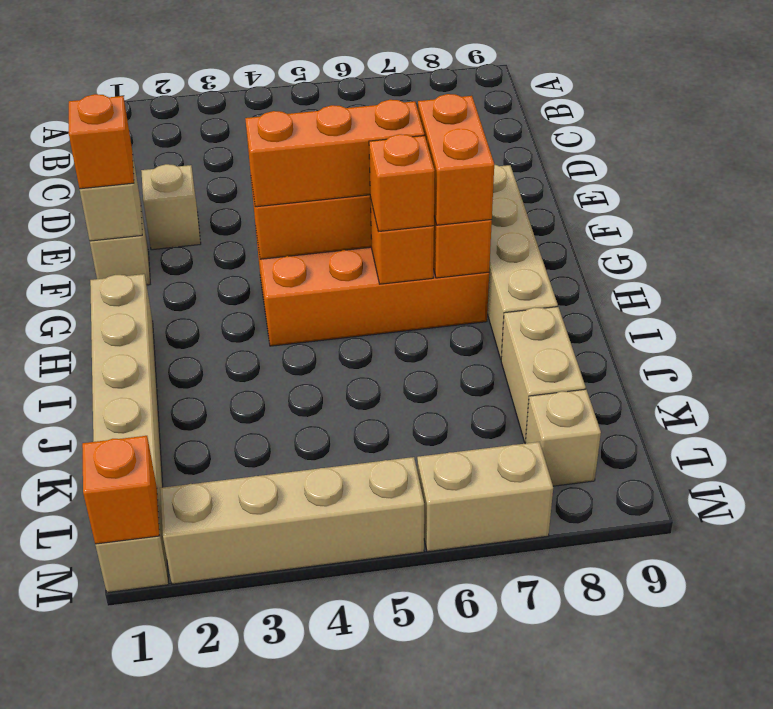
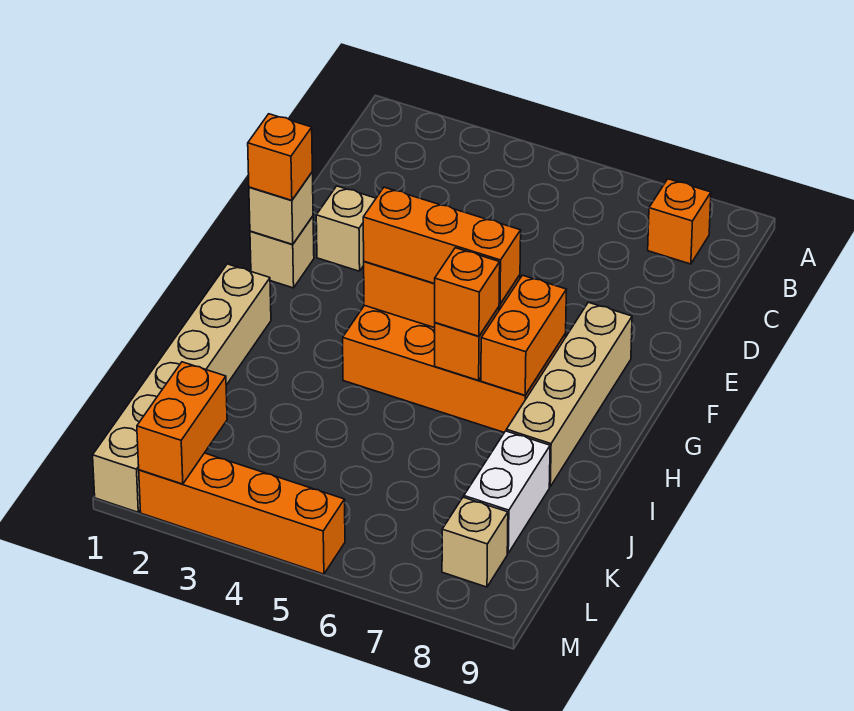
orange 1x2 brick [418,94,494,225] -> orange 1x2 brick moved to [137,362,227,484]
tan 1x2 brick [501,307,586,442] -> white 1x2 brick [464,431,550,553]
orange 1x1 brick [82,436,160,544] -> orange 1x1 brick moved to [648,179,711,264]
tan 1x4 brick [160,457,424,584] -> orange 1x4 brick [139,453,345,574]
tan 1x2 brick [417,442,553,552] -> none

